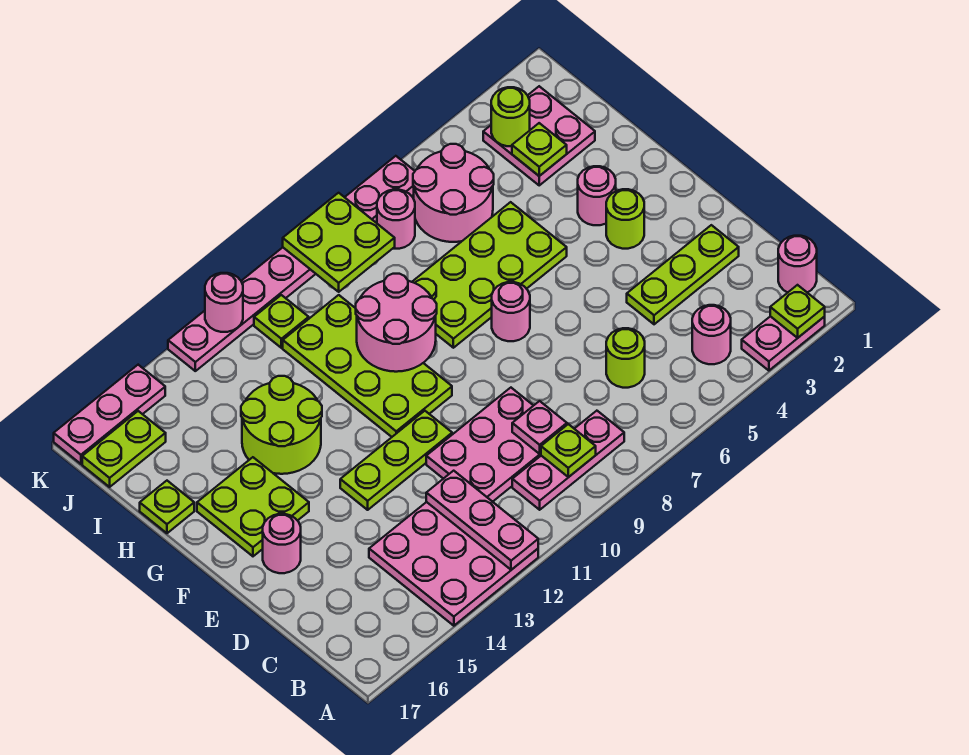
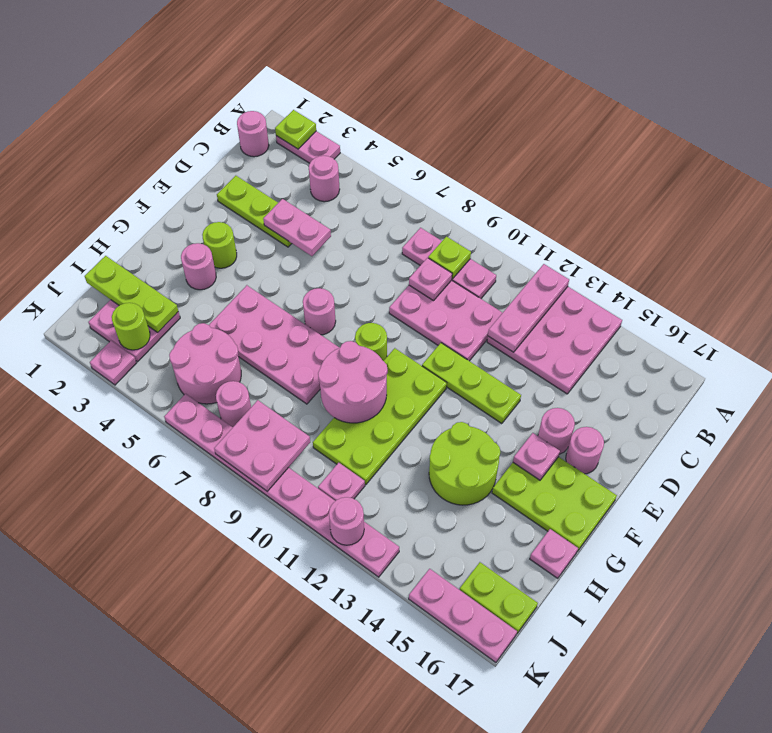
lime 1x1 round brick [606,328,645,388] -> lime 1x1 round brick moved to [355,323,387,361]
none -> pink 1x2 plate [263,199,331,256]
none -> pink 1x1 round brick [538,408,575,454]
lime 2x2 plate [197,457,309,556] -> lime 2x3 plate [492,457,617,551]
none -> pink 1x1 plate [513,433,560,480]
lime 2x4 plate [412,202,567,348] -> pink 2x4 plate [209,285,339,404]
lime 1x1 plate [140,481,194,533] -> pink 1x1 plate [530,529,578,578]
lime 1x1 plate [512,123,567,176] -> lime 1x3 plate [85,256,178,332]
lime 2x2 plate [283,193,395,292] -> pink 2x2 plate [214,400,310,491]
lime 1x1 plate [254,295,309,348] -> pink 1x1 plate [318,463,365,501]
none -> pink 1x1 plate [90,341,136,385]

